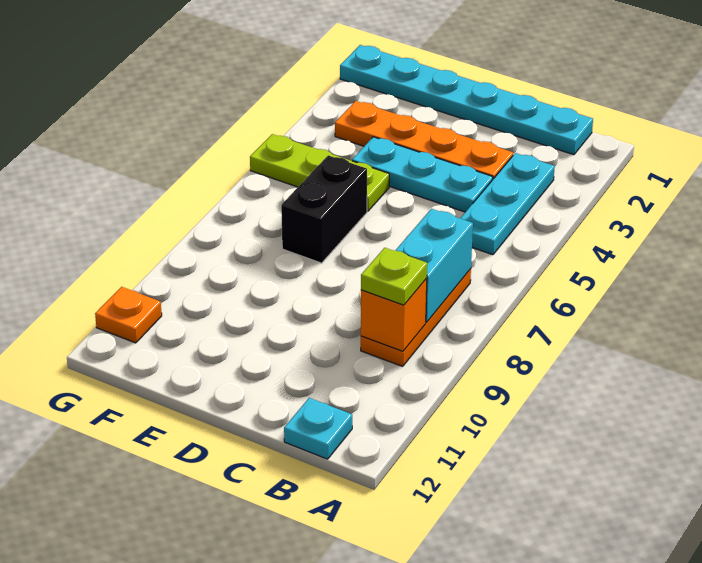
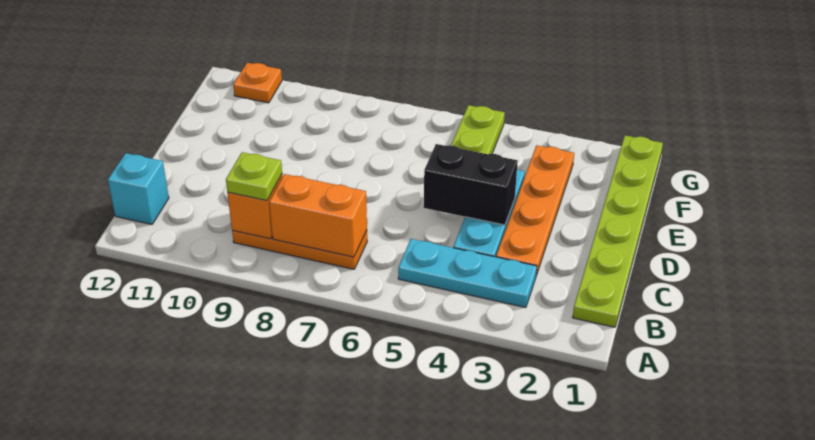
cyan 1x6 plate [340,45,593,155] -> lime 1x6 plate [573,135,663,327]
cyan 1x2 brick [395,209,473,322] -> orange 1x2 brick [269,174,367,257]
cyan 1x1 plate [284,398,352,459] -> cyan 1x1 brick [108,153,169,224]
black 1x2 brick [281,155,367,263] -> black 1x2 brick moved to [424,144,518,225]

